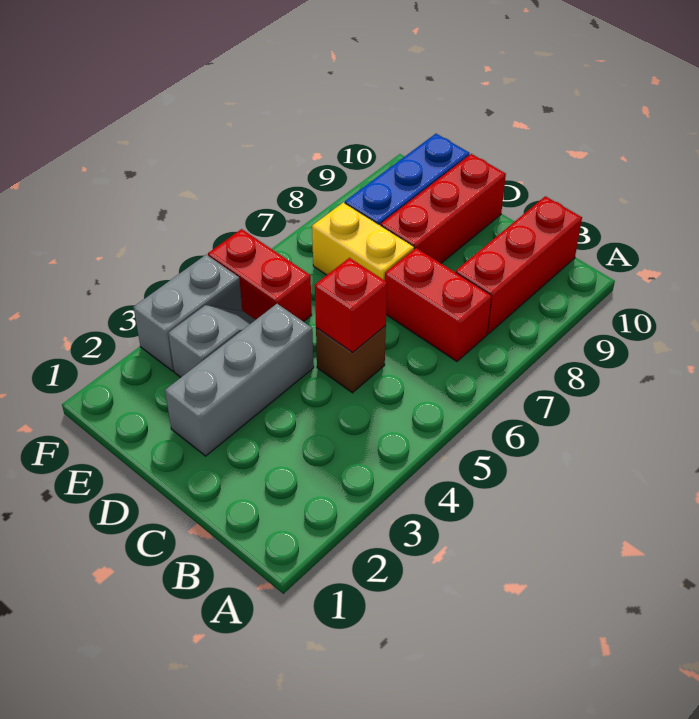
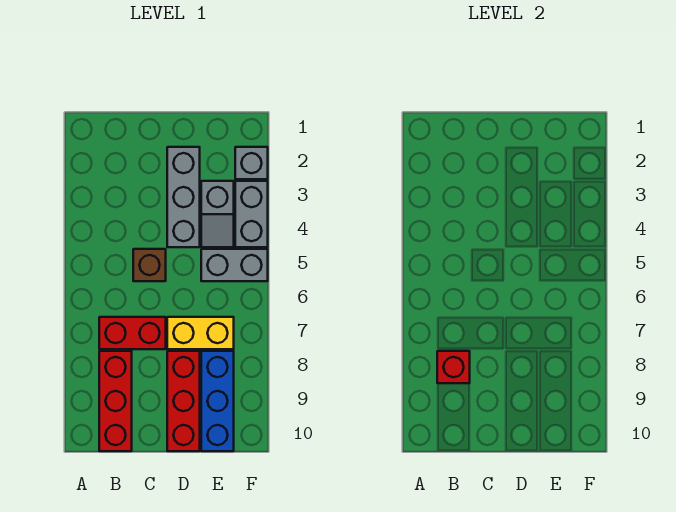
red 1x1 brick [315,258,387,353] -> red 1x1 brick moved to [437,351,470,383]
red 1x2 brick [208,229,312,322] -> grey 1x2 brick [201,249,268,281]
none -> grey 1x1 brick [235,147,268,179]

